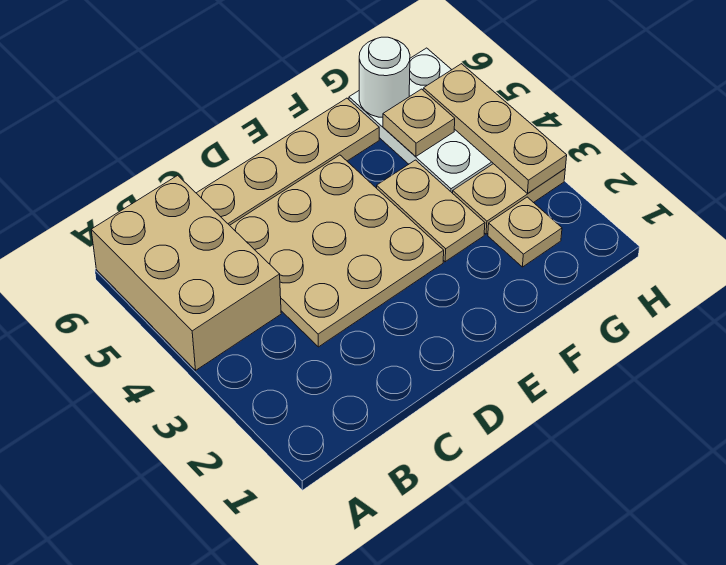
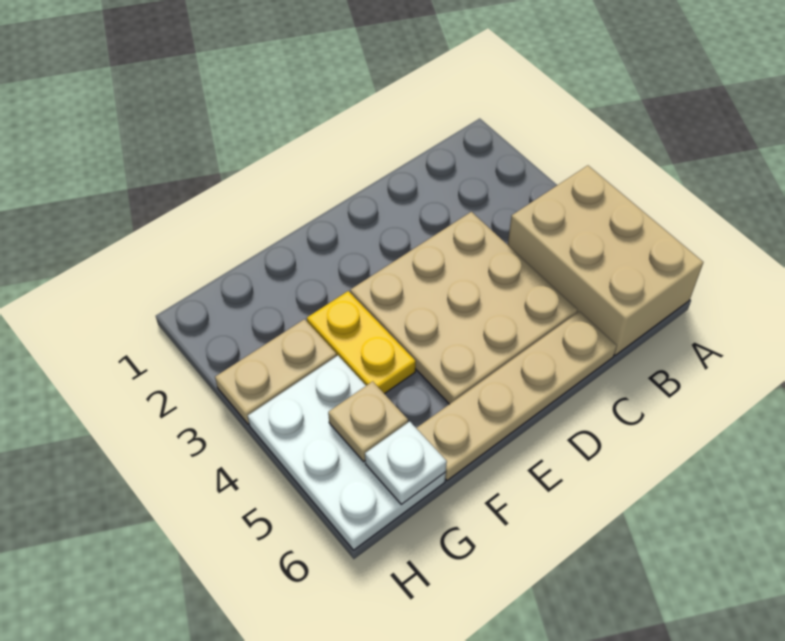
tan 1x2 plate [377,160,485,262] -> yellow 1x2 plate [307,291,416,394]
tan 1x1 plate [488,197,562,267] -> none
white 1x1 round brick [359,37,410,117] -> white 1x1 plate [365,421,447,505]
tan 1x3 plate [423,64,567,193] -> none

